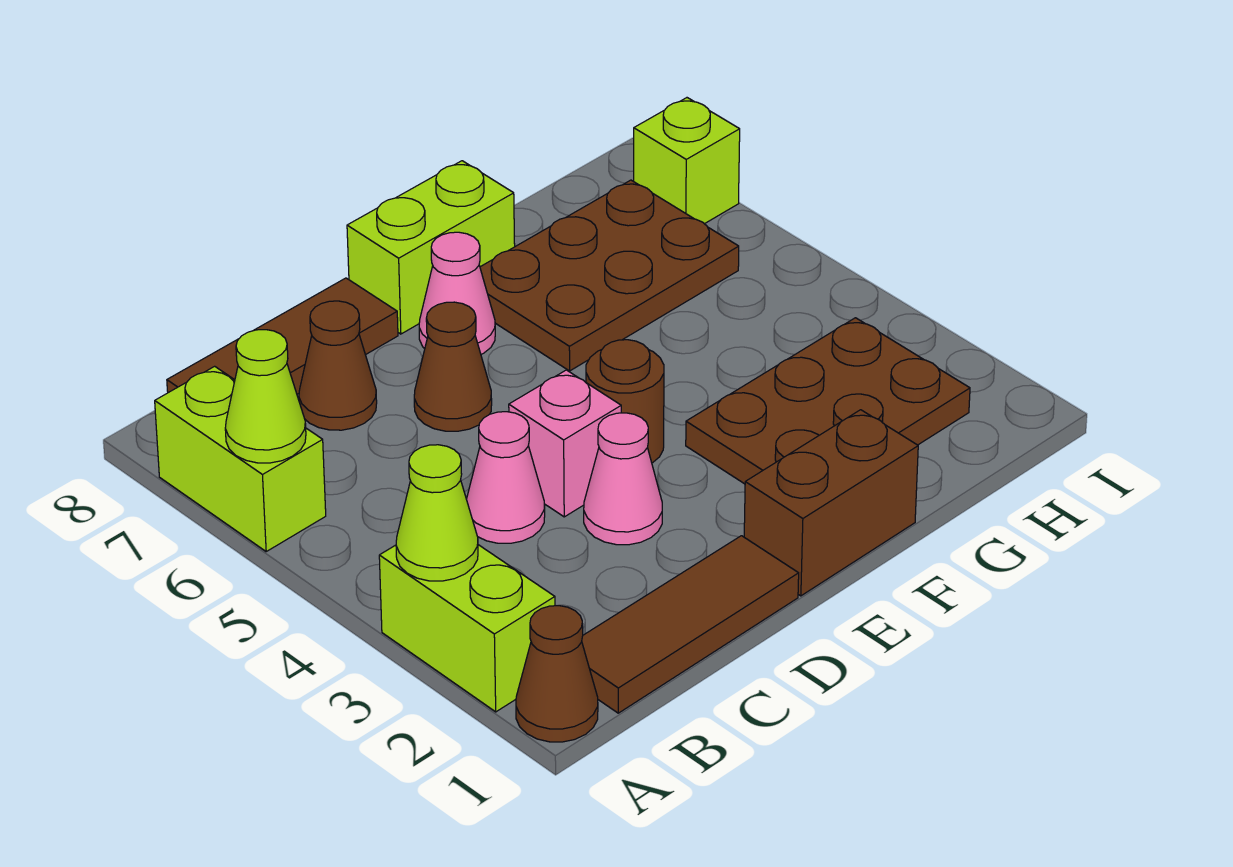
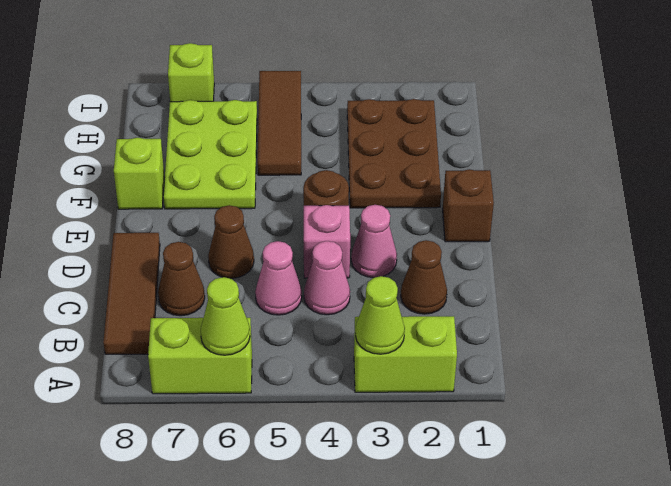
brown 1x1 cone [516,606,598,742] -> brown 1x1 cone moved to [401,240,447,314]
brown 1x3 tile [582,536,799,713] -> brown 1x3 tile moved to [258,71,301,175]
brown 1x2 brick [744,410,918,596] -> brown 1x1 brick [443,169,494,242]
pink 1x1 cone [419,232,495,354] -> pink 1x1 cone moved to [255,241,302,315]
lime 1x2 brick [347,161,515,334] -> lime 1x1 brick [114,138,165,209]
brown 2x3 plate [480,180,739,371] -> lime 2x3 plate [163,100,257,209]

